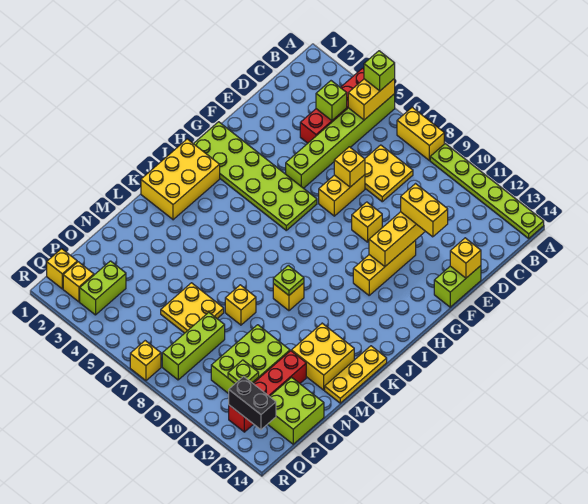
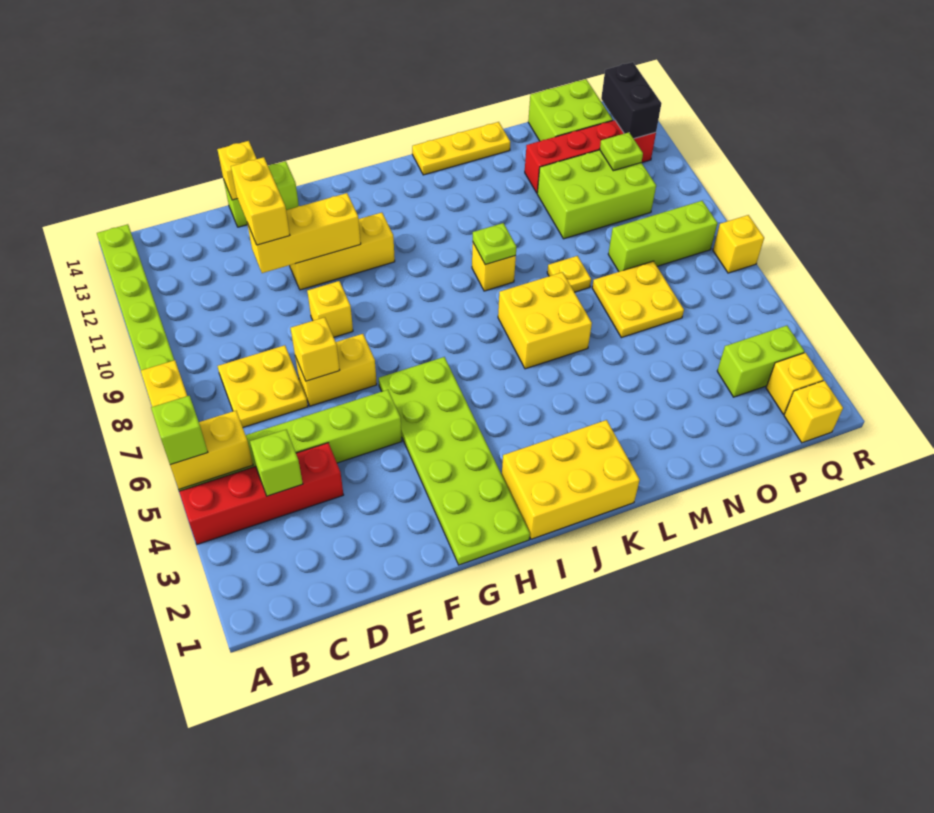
yellow 2x2 brick [291,323,354,390] -> yellow 2x2 brick moved to [498,272,592,369]
yellow 1x1 brick [225,285,256,325] -> yellow 1x1 plate [547,256,591,292]

